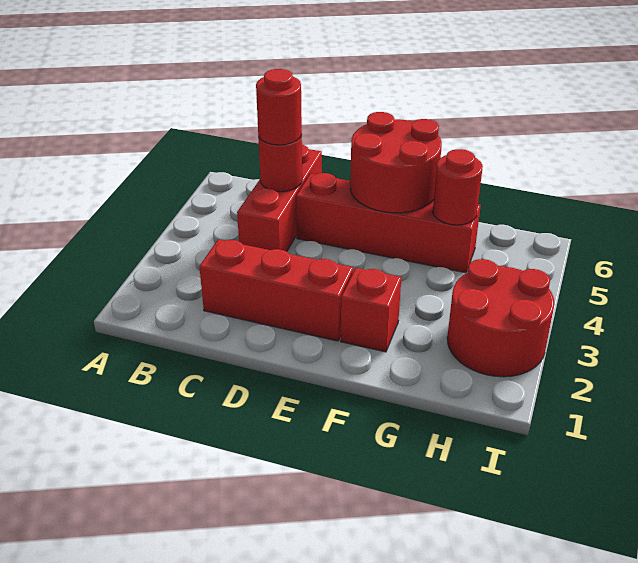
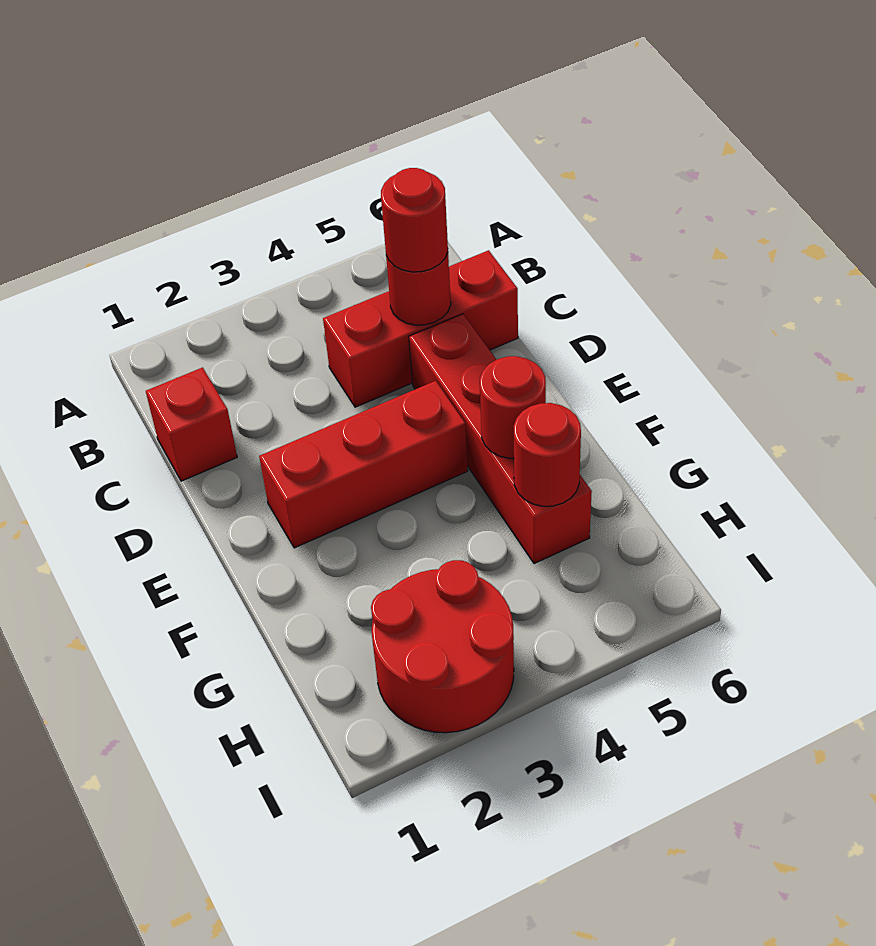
red 1x3 brick [199,239,353,341] -> red 1x3 brick turned to [259,381,468,548]
red 2x2 round brick [350,112,442,213] -> red 1x1 round brick [480,356,546,458]
red 1x1 brick [341,268,401,352] -> red 1x1 brick moved to [146,368,237,481]

